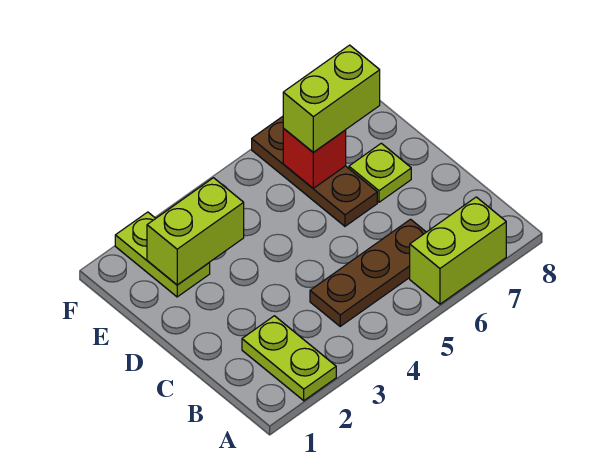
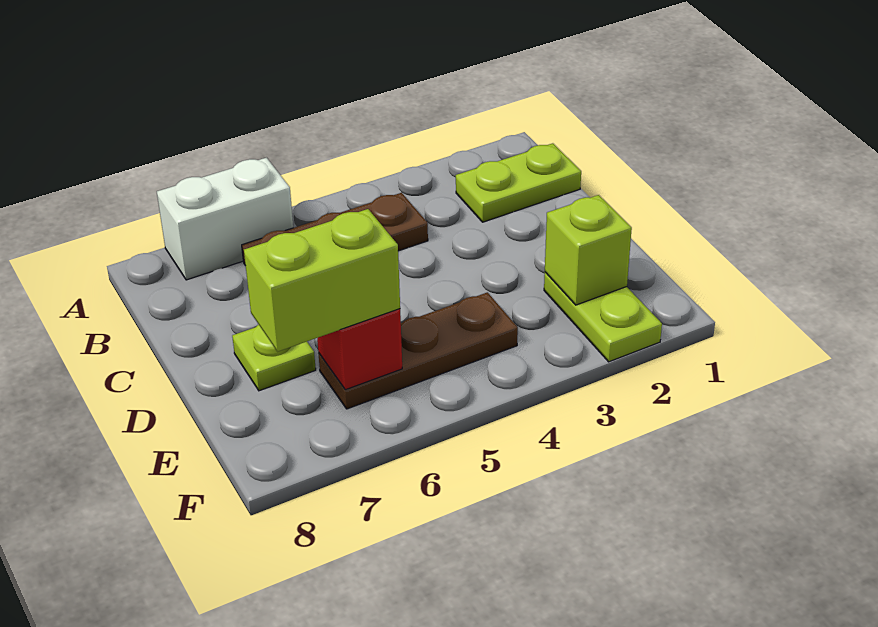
lime 1x2 plate [242,316,336,401] -> lime 1x2 plate turned to [456,143,581,222]
lime 1x2 brick [410,197,506,304] -> white 1x2 brick [157,158,293,280]
brown 1x3 plate [252,116,377,226] -> brown 1x3 plate turned to [318,292,518,409]
lime 1x2 brick [147,178,244,285] -> lime 1x1 brick [545,195,632,305]

